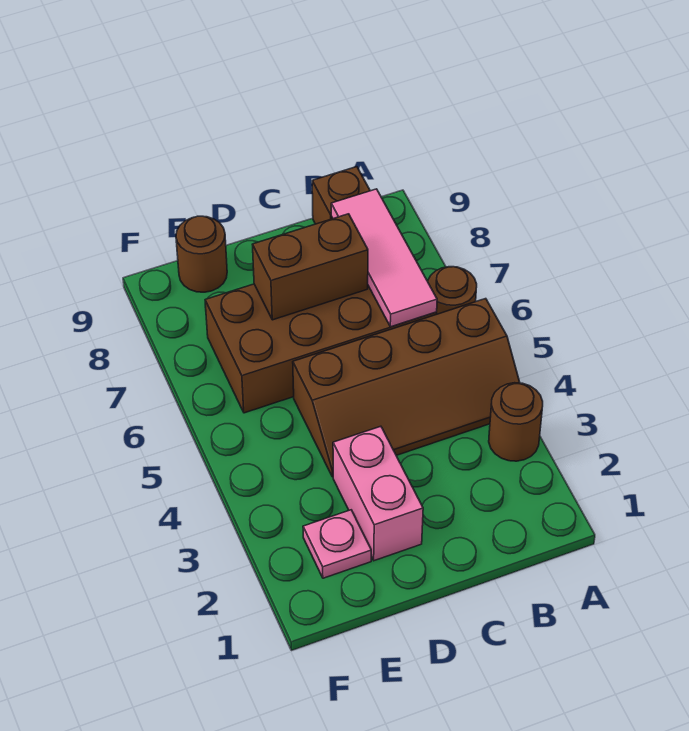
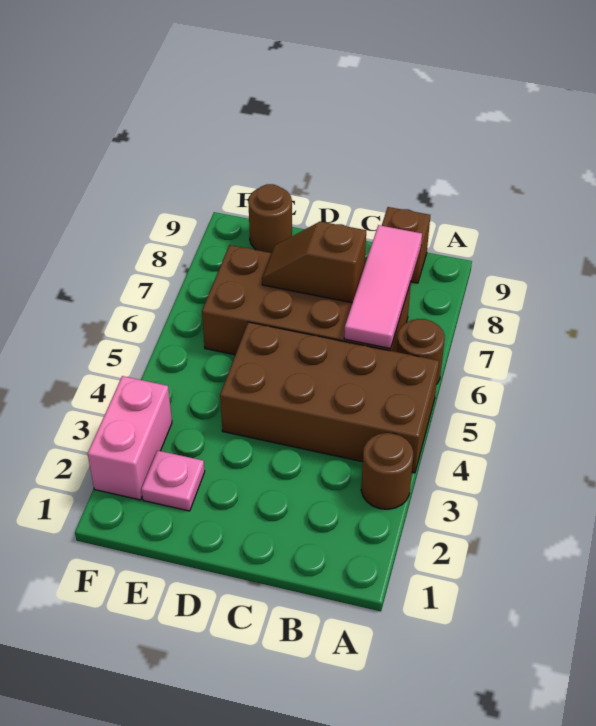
brown 2x4 slope [293,299,520,477] -> brown 2x4 brick [220,322,439,473]
brown 1x2 brick [252,214,368,320] -> brown 1x2 slope [262,222,366,303]
pink 1x2 brick [333,426,423,561] -> pink 1x2 brick moved to [88,376,172,500]

